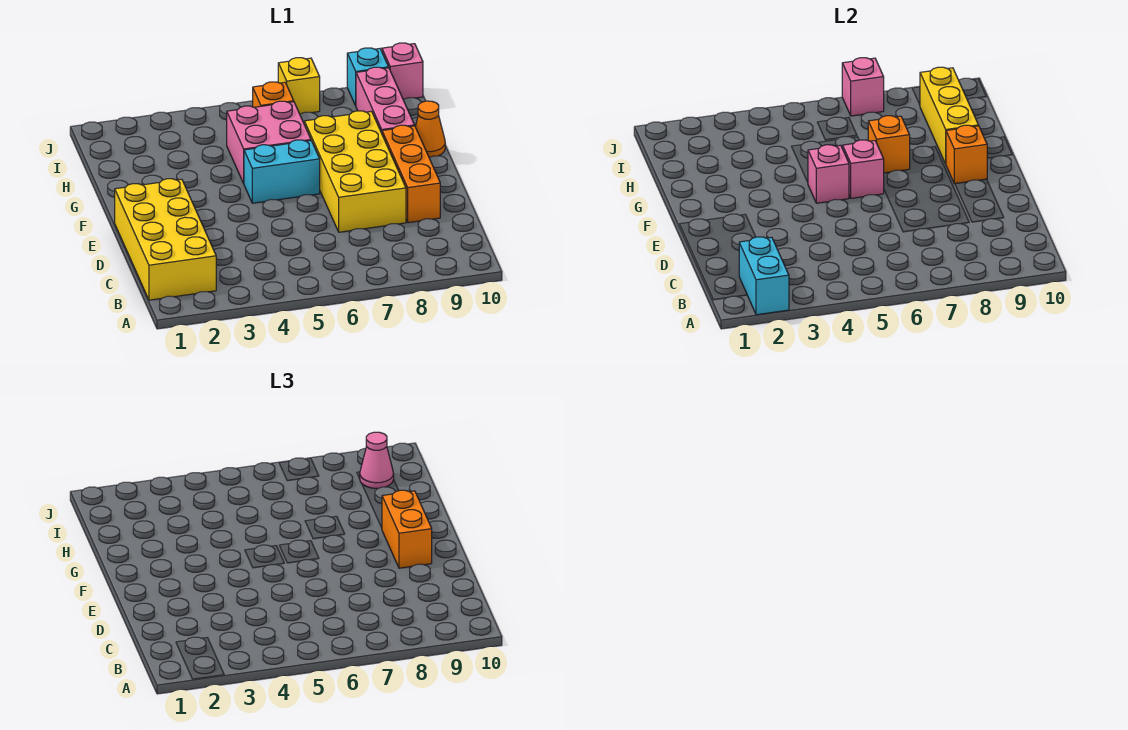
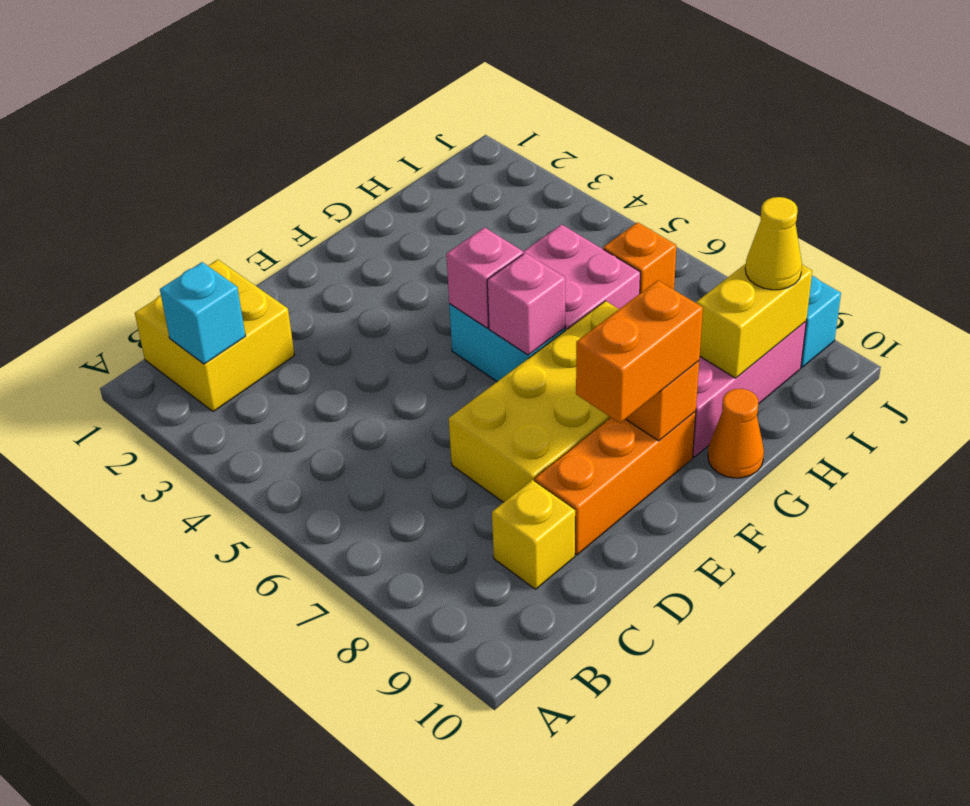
cyan 1x2 brick [739,237,789,315] -> cyan 1x1 brick [160,262,245,364]
yellow 2x4 brick [115,179,216,300] -> yellow 2x2 brick [135,260,295,412]
orange 1x1 brick [868,116,910,173] -> none
yellow 1x3 brick [920,67,979,164] -> yellow 1x2 brick [696,264,812,378]
pink 1x1 cone [360,432,394,488] -> yellow 1x1 cone [745,197,802,290]
yellow 1x1 brick [278,58,320,114] -> yellow 1x1 brick moved to [492,480,575,589]
pink 1x1 brick [842,58,884,116] -> none
pink 1x1 brick [382,43,423,99] -> none

